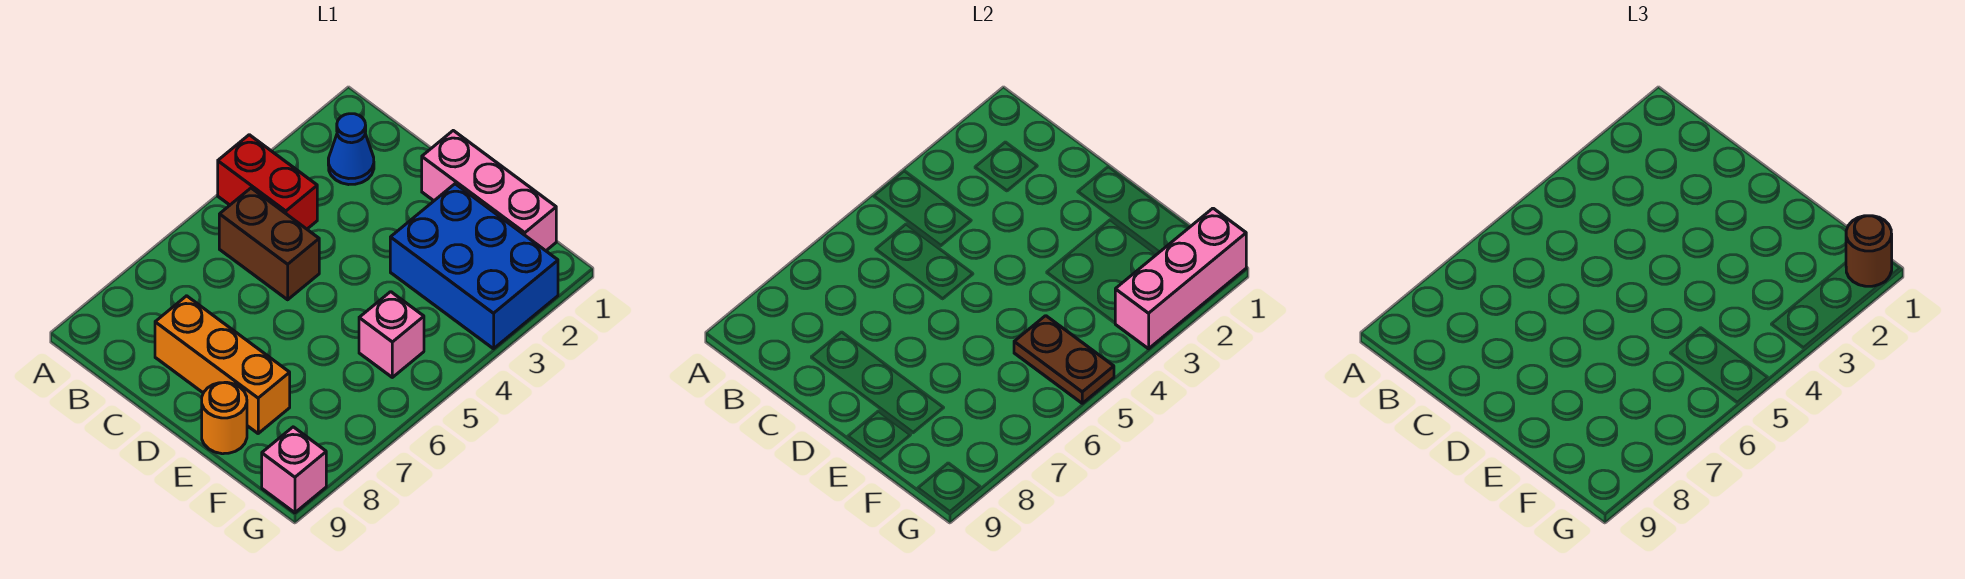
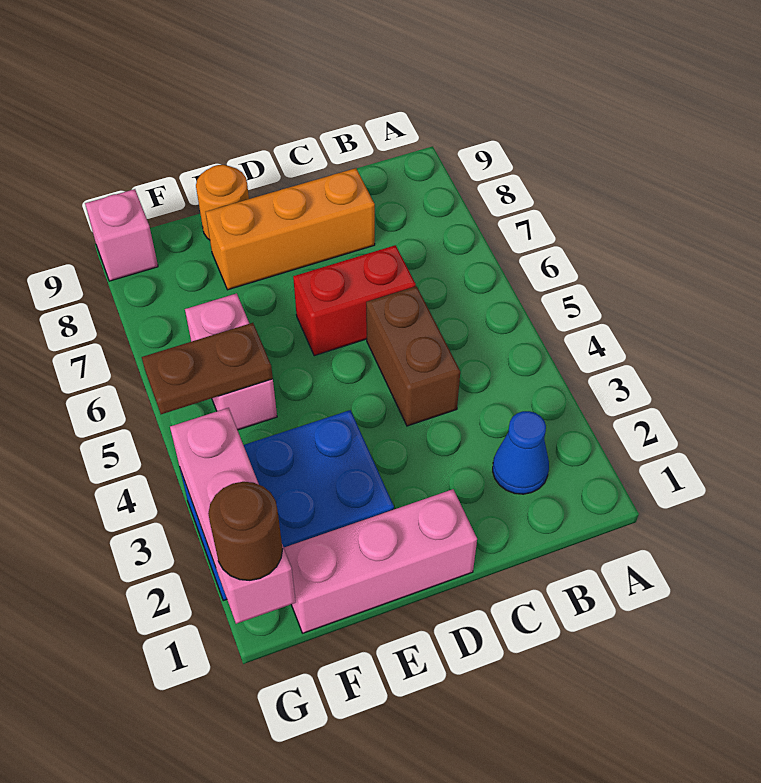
red 1x2 brick [218,135,317,229] -> red 1x2 brick moved to [293,245,416,356]
brown 1x2 brick [219,188,319,300] -> brown 1x2 brick turned to [366,286,460,426]
pink 1x1 brick [359,292,424,377] -> pink 1x2 brick [185,293,277,430]

